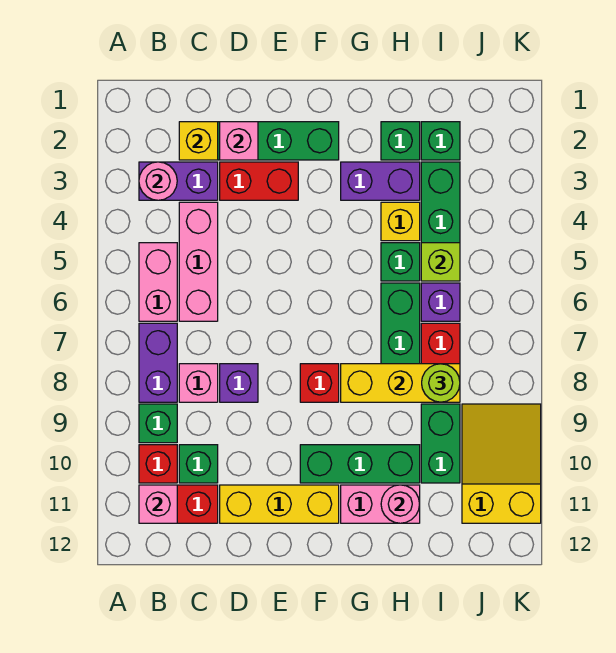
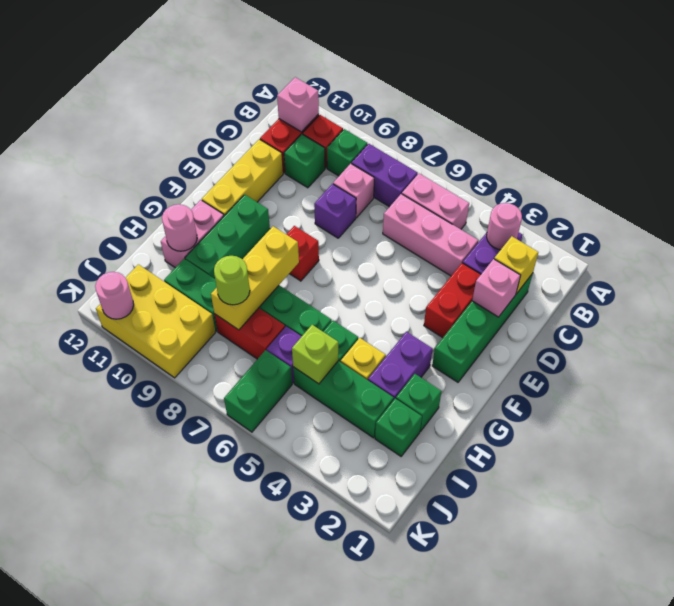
none -> green 1x2 brick [224,350,292,432]
yellow 2x3 slope [462,404,541,523] -> yellow 2x3 brick [96,264,216,378]
none -> pink 1x1 round brick [95,272,134,319]

